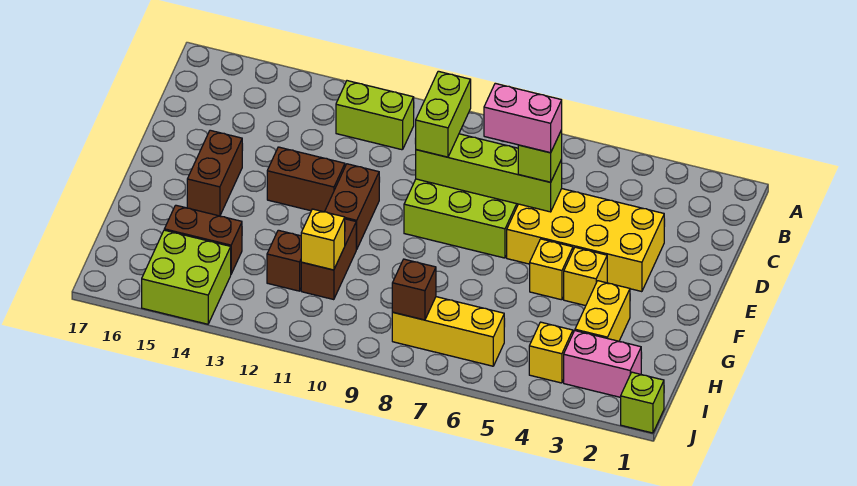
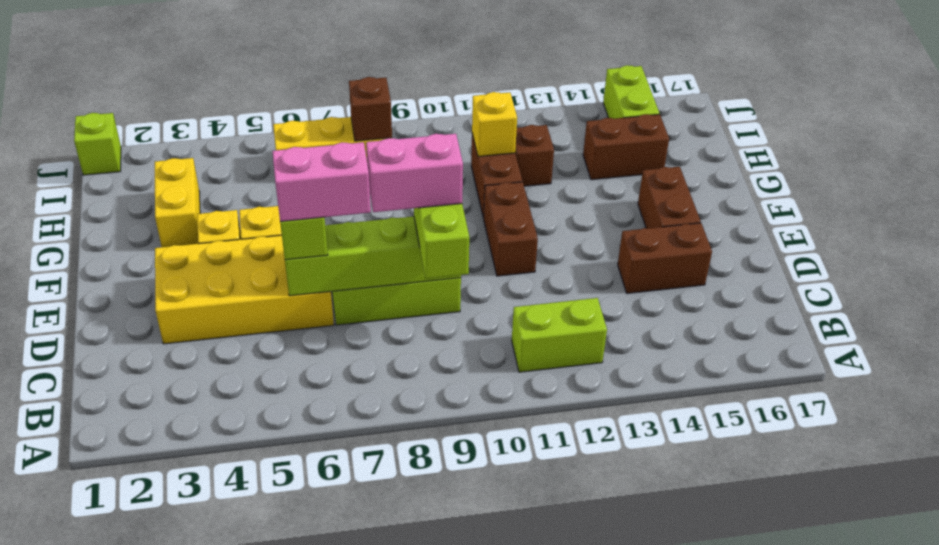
brown 1x2 brick [267,147,345,212] -> brown 1x2 brick moved to [618,223,712,293]
pink 1x2 brick [564,331,641,397] -> pink 1x2 brick moved to [366,134,463,212]
yellow 1x1 brick [529,322,573,383] -> none
lime 2x2 brick [142,230,231,324] -> lime 1x2 brick [603,65,659,119]

